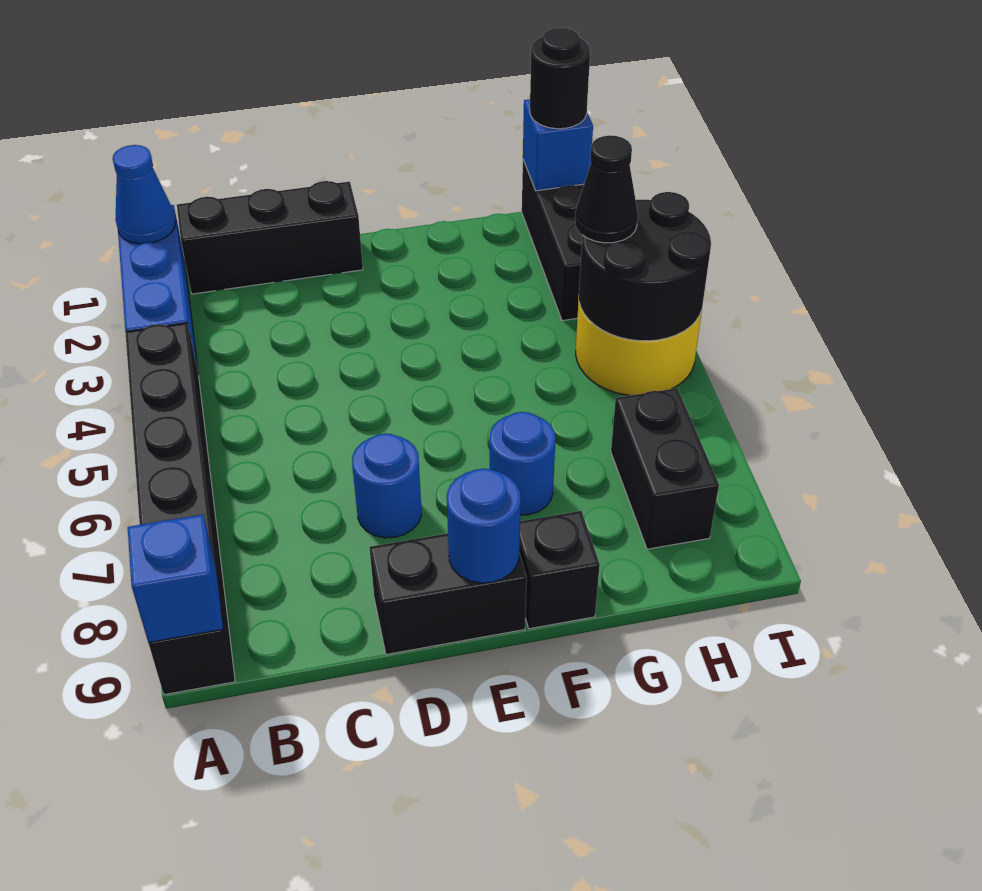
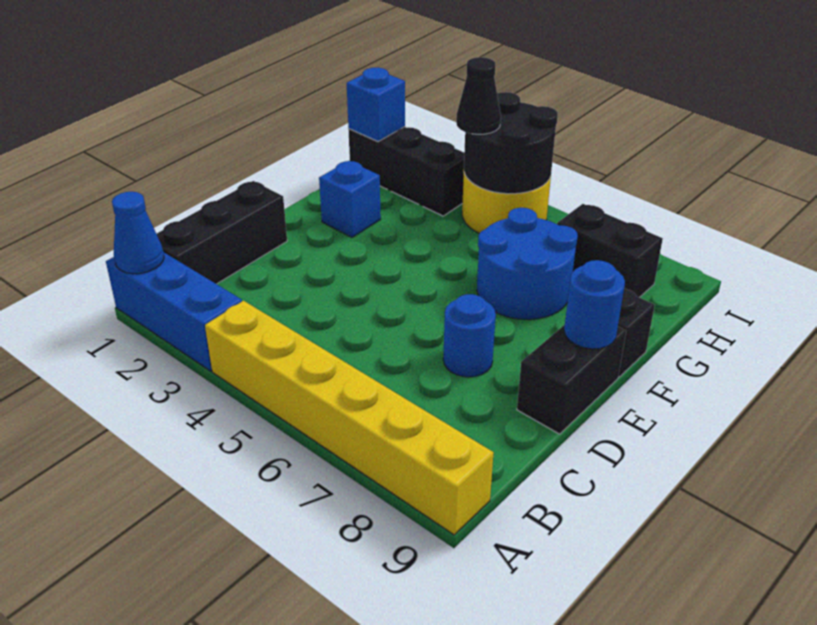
black 1x6 brick [125,323,235,695] -> yellow 1x6 brick [205,301,494,535]
blue 1x1 brick [128,515,223,643] -> blue 1x1 brick moved to [319,161,381,237]
blue 1x1 round brick [490,412,555,515] -> blue 2x2 round brick [477,208,578,320]
black 1x1 round brick [530,28,590,129] -> none

